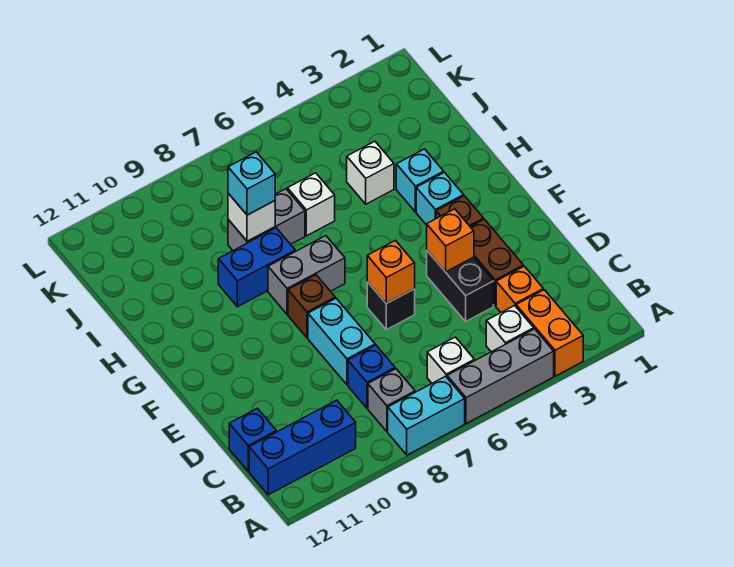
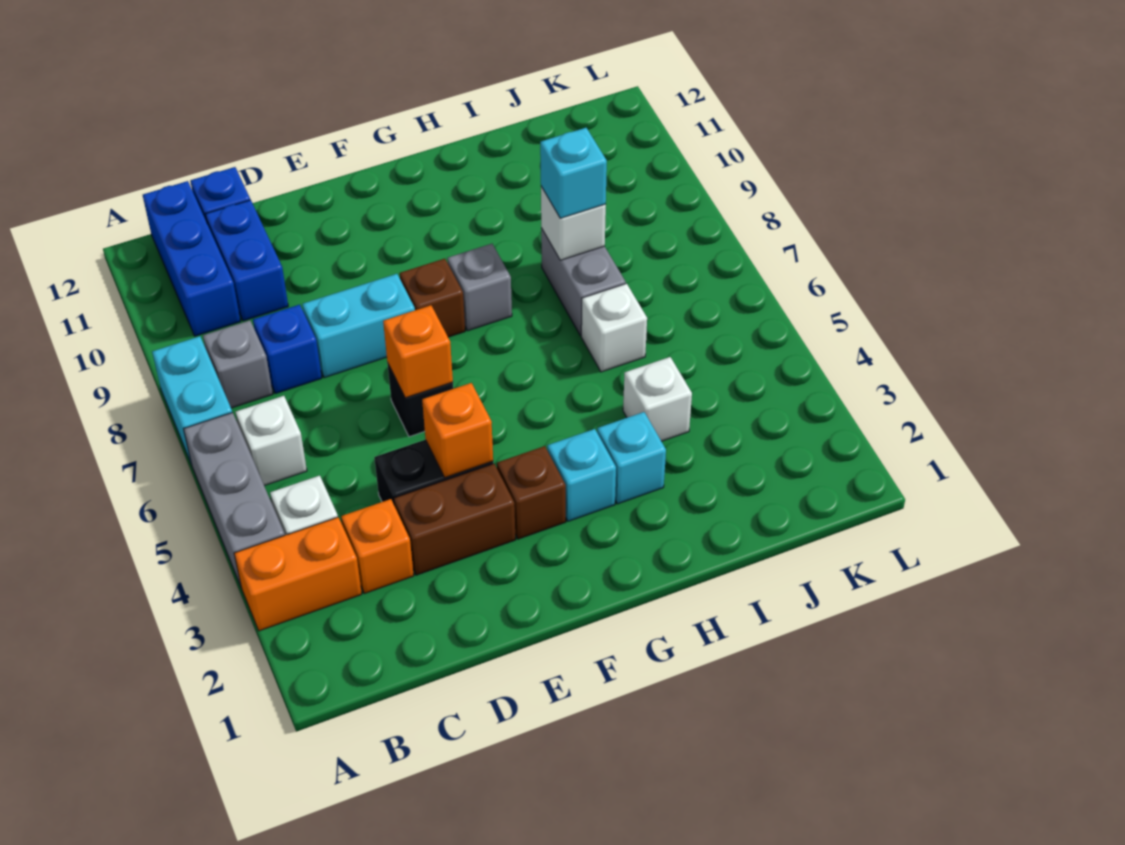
grey 1x2 brick [268,236,345,314] -> grey 1x1 brick [447,244,512,331]
blue 1x2 brick [218,228,295,307] -> blue 1x2 brick moved to [205,200,288,321]

